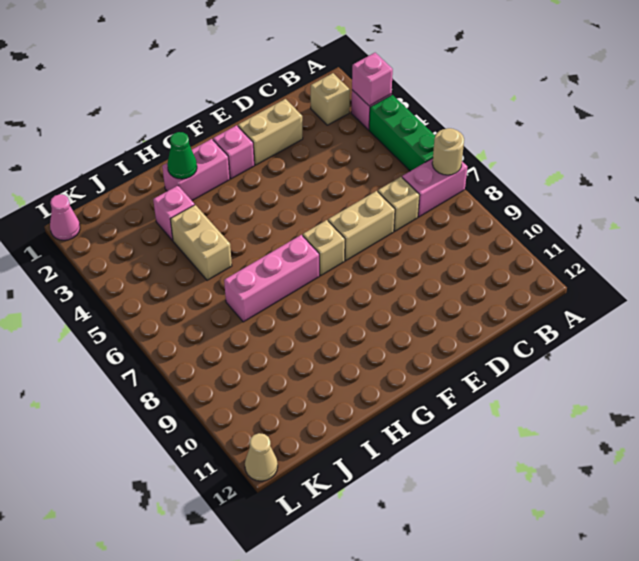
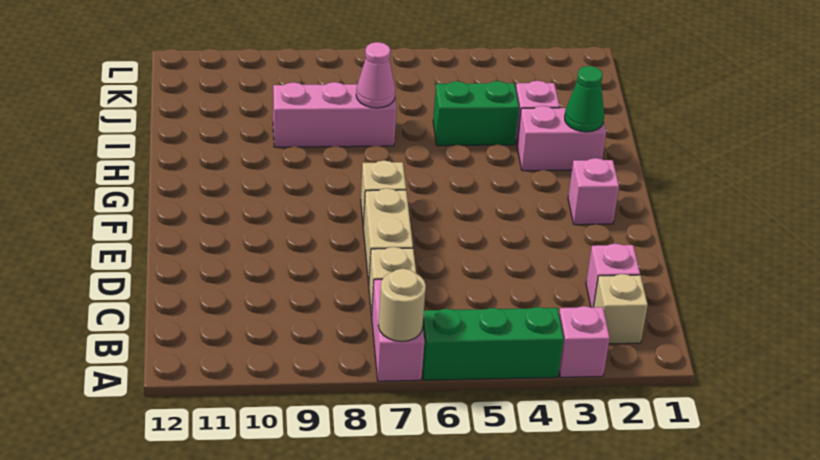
pink 1x1 brick [352,53,393,106] -> pink 1x1 brick moved to [586,244,640,307]
tan 1x2 brick [238,99,303,165] -> none
pink 1x2 brick [162,139,230,201] -> pink 1x2 brick turned to [517,106,606,171]
pink 1x3 brick [224,235,319,322] -> pink 1x3 brick turned to [273,82,396,147]
tan 1x2 brick [170,205,232,280] -> green 1x2 brick [433,81,519,146]
pink 1x1 cone [50,194,80,240] -> pink 1x1 cone moved to [356,42,395,108]
tan 1x1 cone [245,433,278,481] -> none

